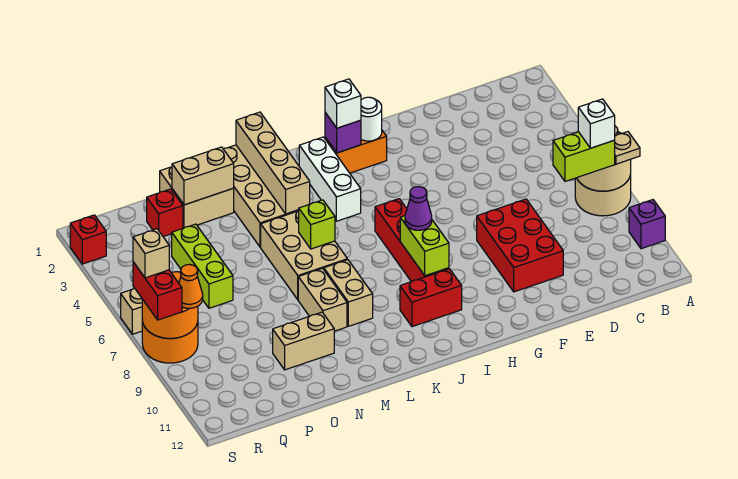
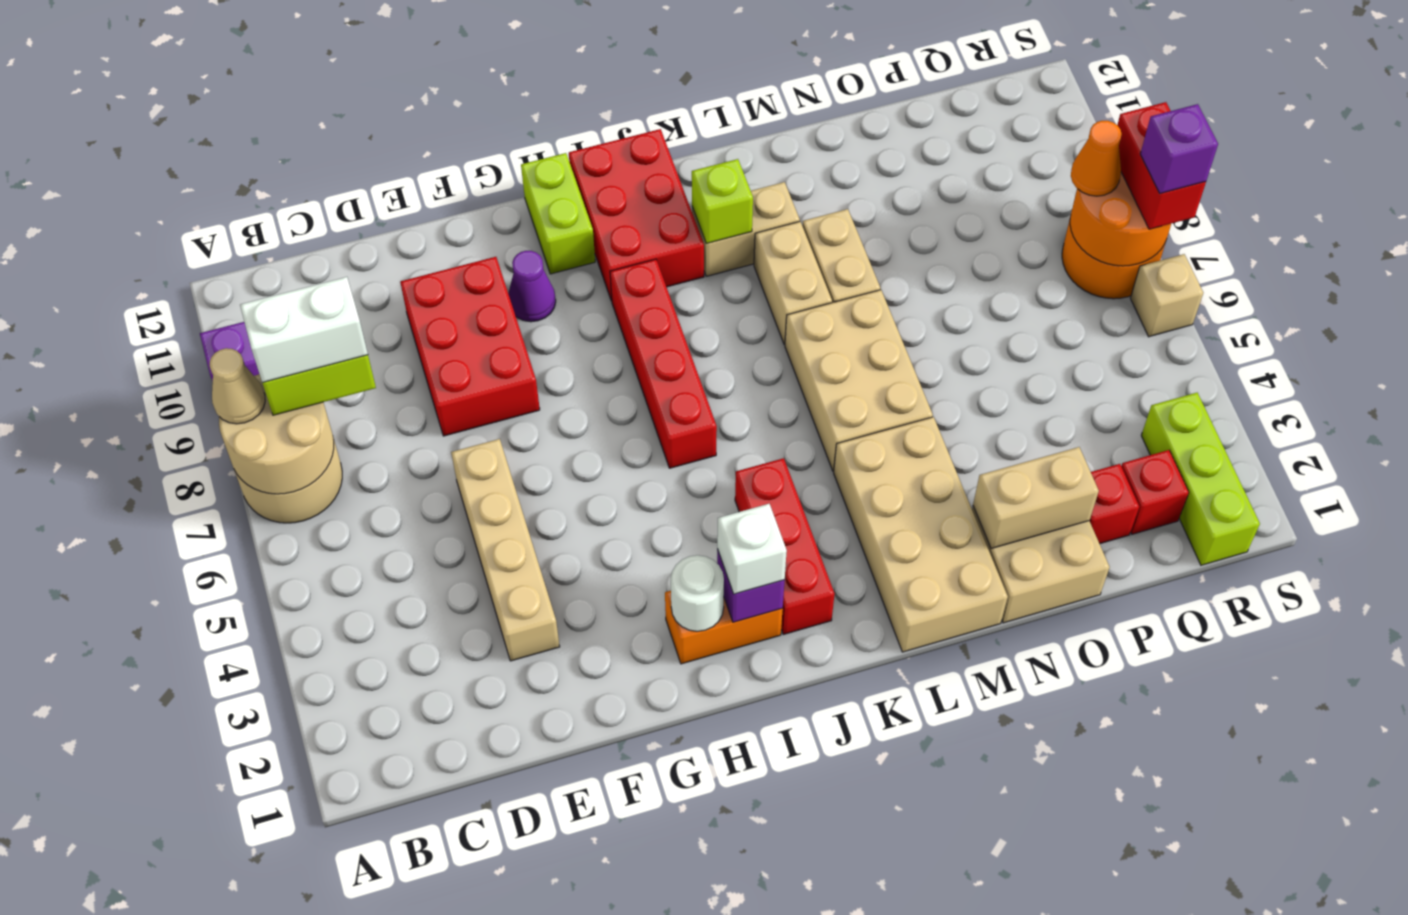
tan 1x1 plate [615,132,640,164] -> tan 1x1 cone [210,348,265,424]
white 1x1 brick [578,99,615,148] -> white 1x2 brick [240,277,368,383]
lime 1x2 brick [400,216,449,276] -> lime 1x2 brick moved to [521,153,595,274]
purple 1x1 cone [405,187,432,230] -> purple 1x1 cone moved to [508,251,556,322]
red 1x2 brick [400,269,462,327] -> red 2x3 brick [569,129,704,301]
white 1x3 brick [299,137,361,221] -> red 1x3 brick [735,458,835,634]
tan 1x4 brick [236,112,310,214] -> tan 1x4 brick moved to [451,439,560,661]
lime 1x1 brick [299,200,335,249] -> lime 1x1 brick moved to [692,159,753,243]
tan 1x2 brick [273,312,334,370] -> tan 1x2 brick moved to [692,182,800,276]
lime 1x3 brick [172,224,233,308] -> lime 1x3 brick moved to [1141,393,1260,565]
red 1x1 brick [70,215,106,264] -> red 1x1 brick moved to [1121,450,1189,534]
tan 1x1 brick [133,229,169,278] -> purple 1x1 brick [1140,104,1218,193]

